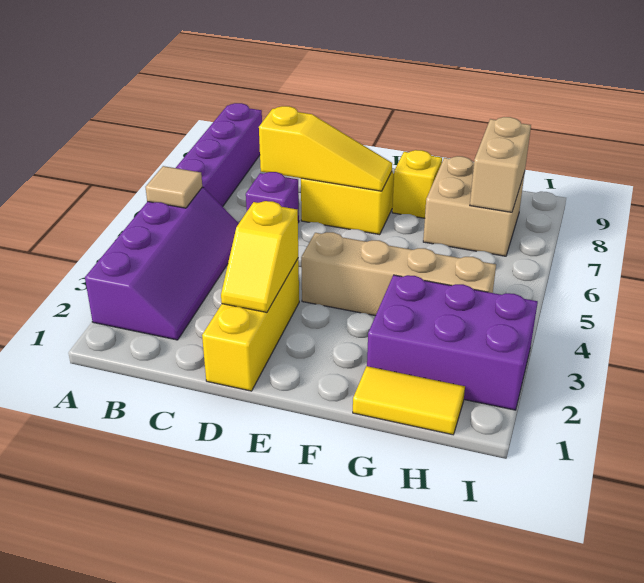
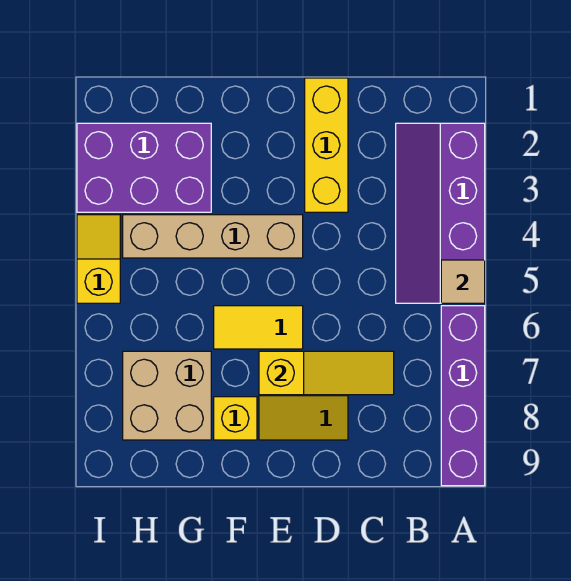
purple 1x1 brick [246,172,299,223] -> none
yellow 1x3 slope [259,106,392,191] -> yellow 1x3 slope turned to [259,351,394,395]
yellow 1x2 slope [221,201,298,312] -> yellow 1x2 slope moved to [77,215,120,303]
yellow 1x2 tile [353,366,465,435] -> yellow 1x2 tile moved to [214,306,303,349]
tan 1x2 brick [470,117,531,212] -> none

